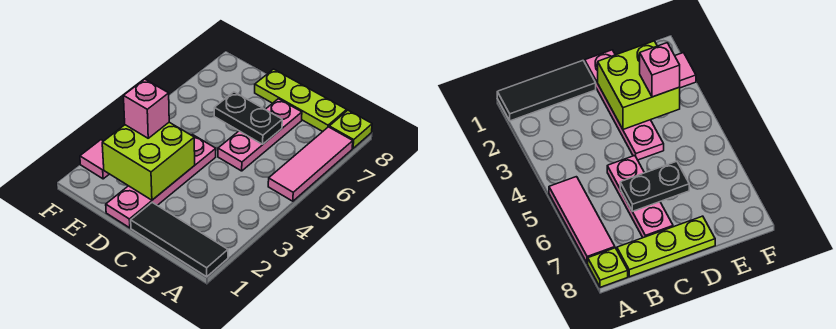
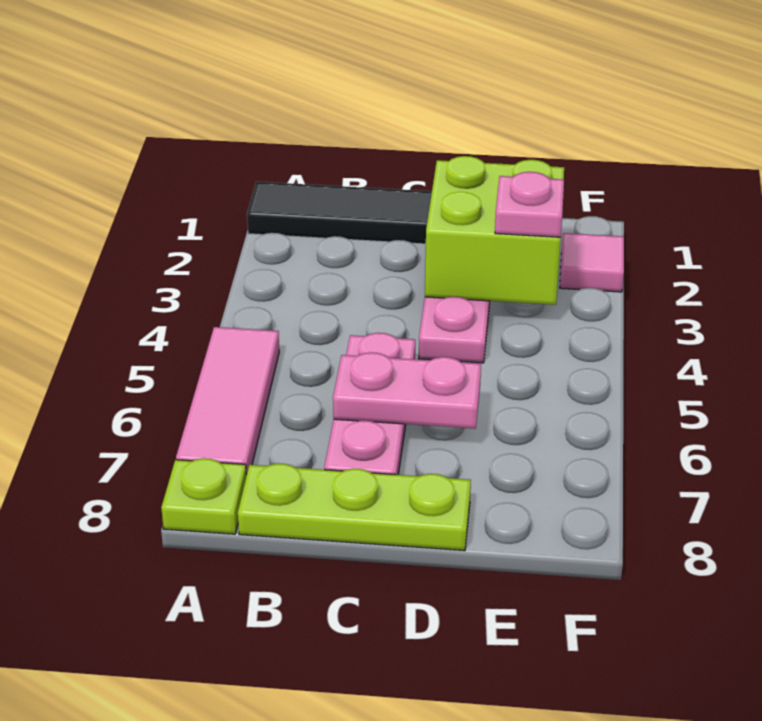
black 1x2 plate [214,92,282,144] -> pink 1x2 plate [333,352,481,429]
pink 1x1 brick [124,79,169,138] -> pink 1x1 plate [495,172,564,237]

